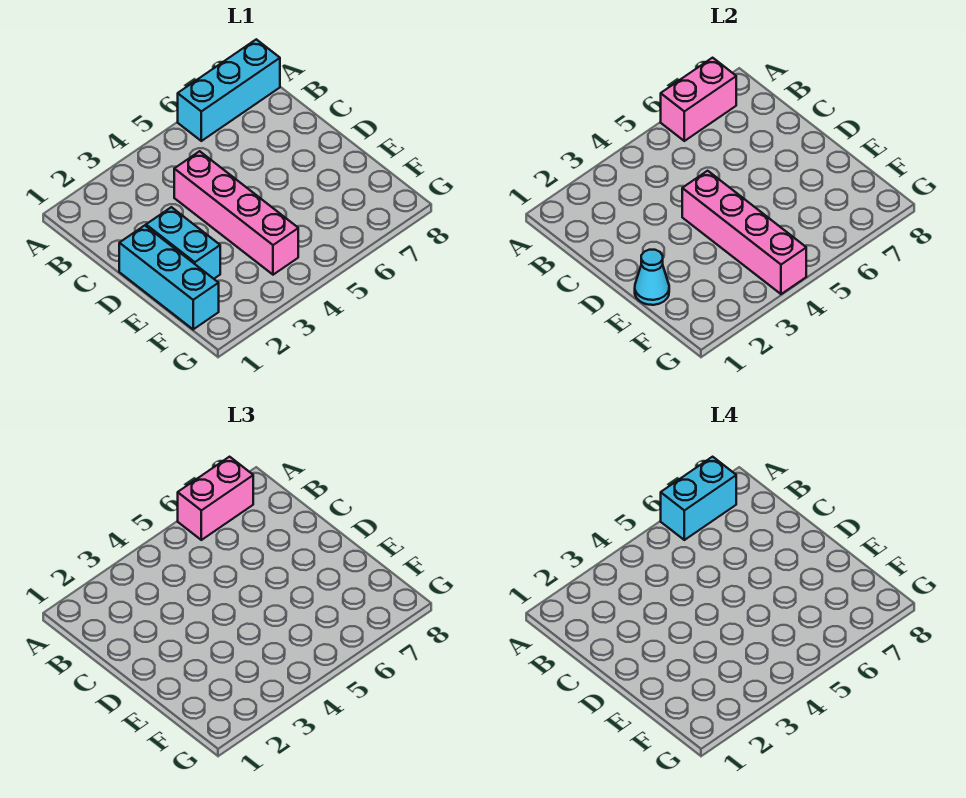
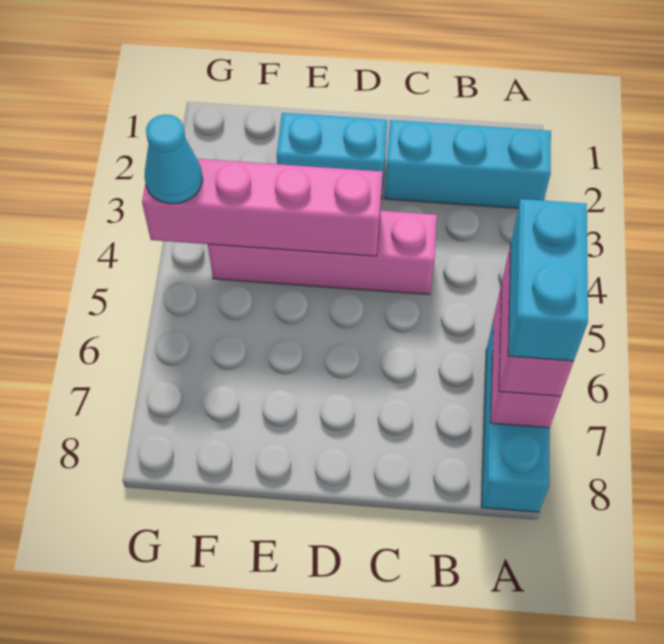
cyan 1x3 brick [119,225,219,329] -> cyan 1x3 brick moved to [384,120,551,208]
cyan 1x1 cone [635,250,669,305] -> cyan 1x1 cone moved to [145,115,202,204]

